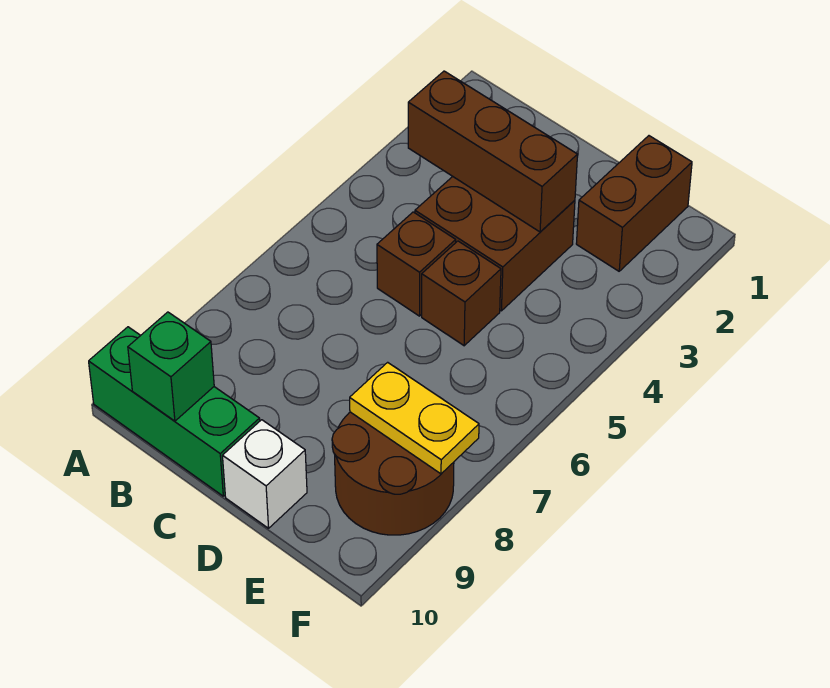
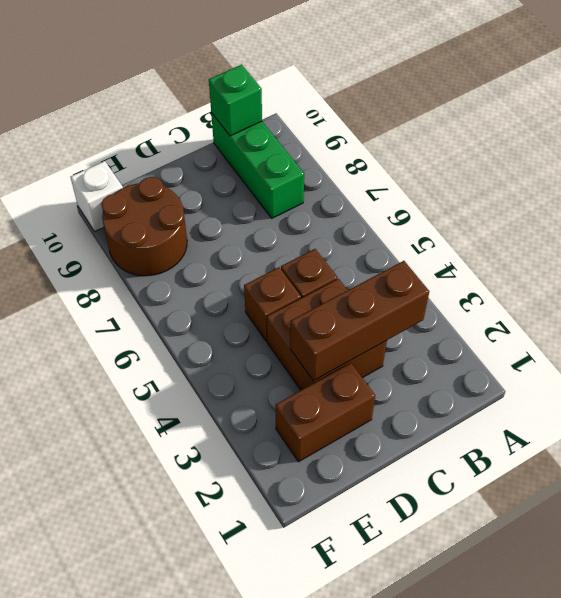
green 1x3 brick [89,327,260,496] -> green 1x3 brick turned to [211,113,304,218]
white 1x1 brick [223,420,307,528] -> white 1x1 brick moved to [71,161,123,231]
brown 1x2 brick [576,136,692,271] -> brown 1x2 brick turned to [276,363,375,462]
yellow 1x2 plate [350,362,479,474] -> none

